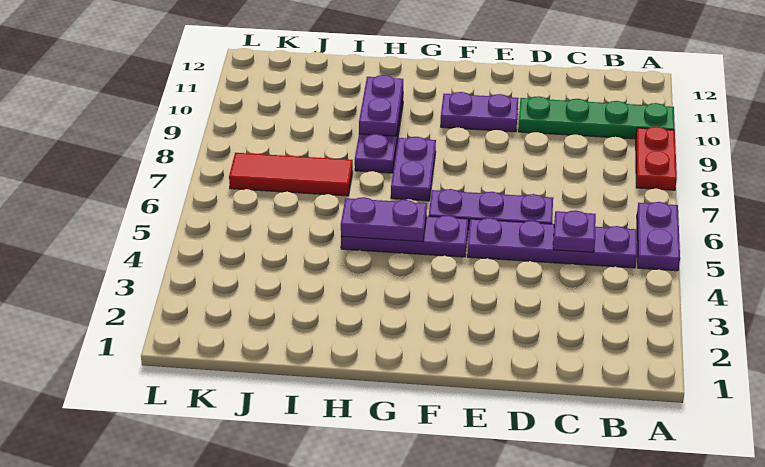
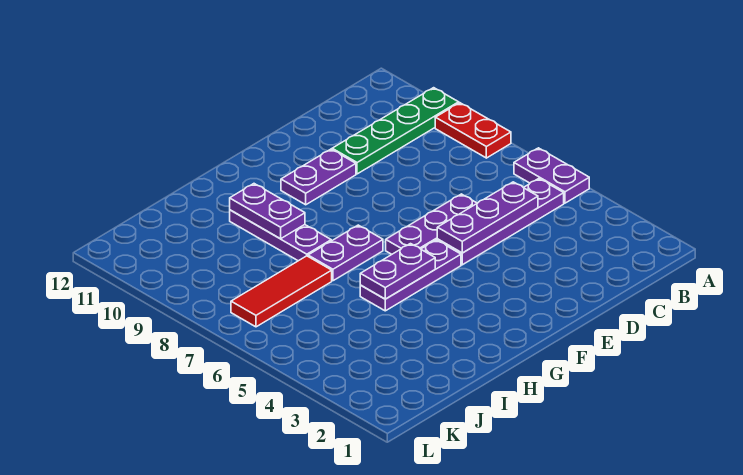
purple 1x1 plate [553,210,596,252] -> purple 1x3 plate [437,182,538,253]
purple 1x2 plate [391,137,436,201] -> purple 1x2 plate turned to [308,225,383,281]

